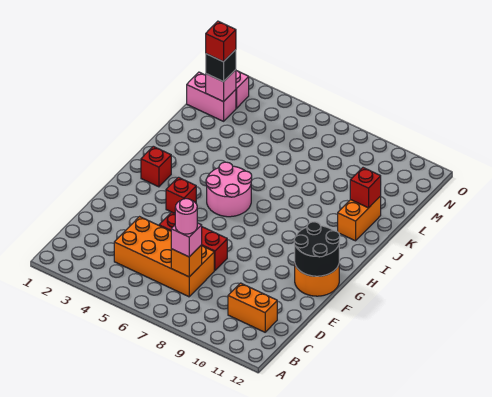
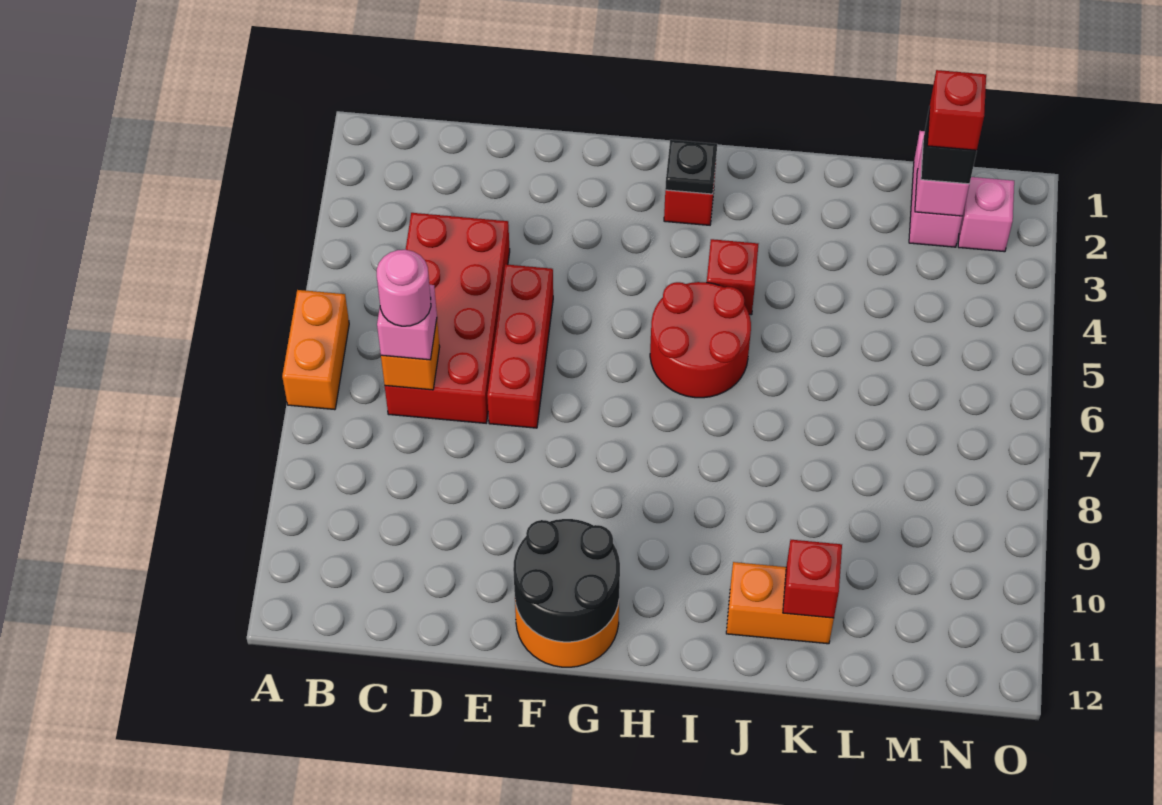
orange 2x4 brick [114,217,214,297] -> red 2x4 brick [385,213,510,423]
orange 1x2 brick [228,283,277,332] -> orange 1x2 brick moved to [282,290,349,410]
red 1x1 brick [166,177,196,214] -> red 1x1 brick moved to [707,239,758,315]
none -> black 1x1 plate [665,140,717,194]
pink 2x2 round brick [206,162,252,217] -> red 2x2 round brick [650,282,751,398]

